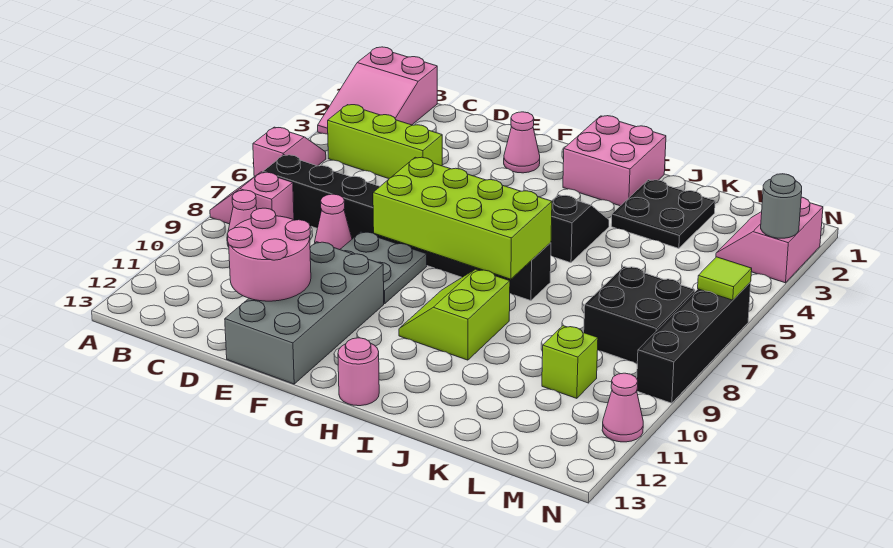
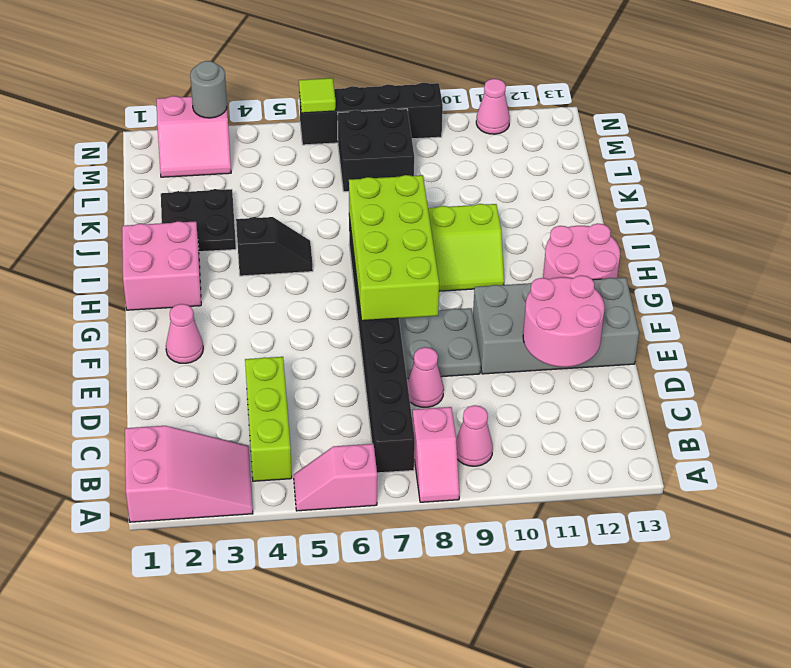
pink 1x1 round brick [338,338,379,406] -> pink 2x2 round brick [543,223,620,280]
black 1x2 slope [551,195,609,263] -> black 1x2 slope turned to [236,217,313,276]
lime 1x1 brick [542,326,598,398] -> none

